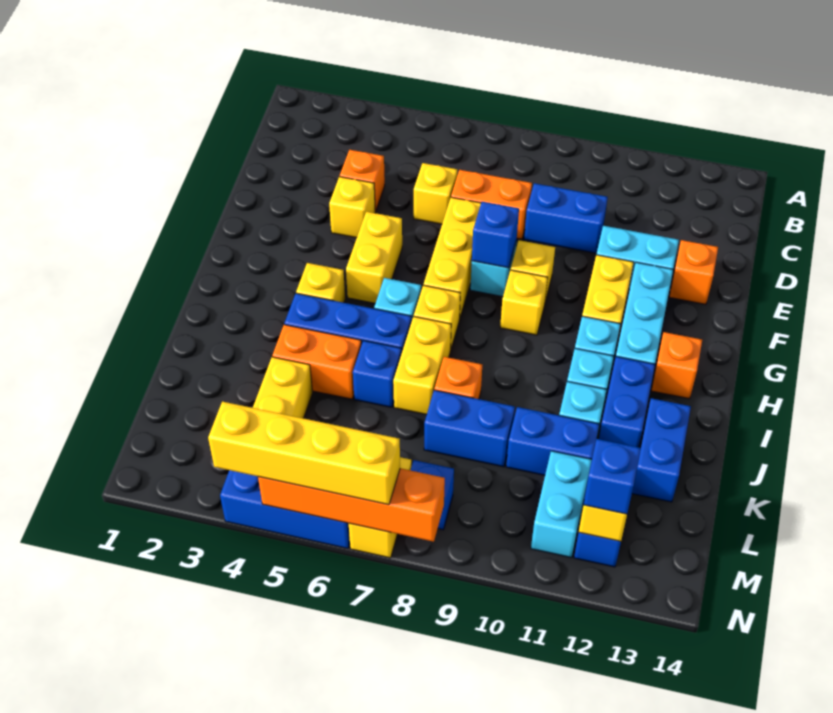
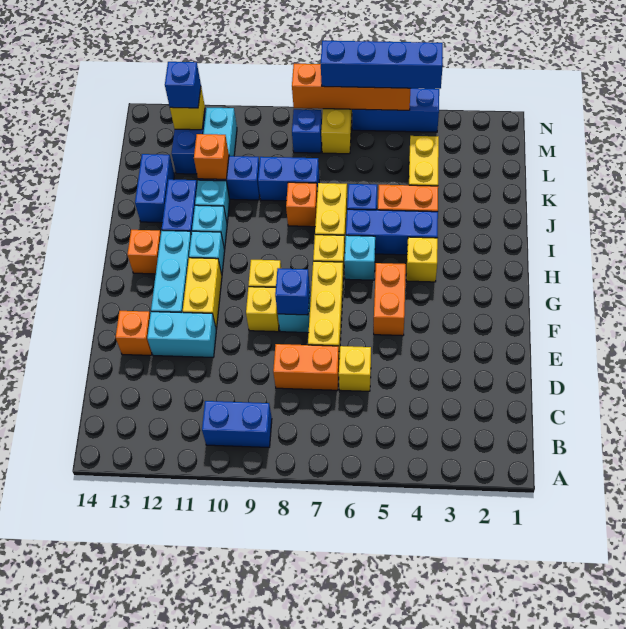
orange 1x1 brick [340,150,385,211] -> orange 1x1 brick moved to [194,134,229,179]
blue 1x2 brick [524,183,608,253] -> blue 1x2 brick moved to [202,401,272,447]
yellow 1x1 brick [329,177,376,238] -> none
yellow 1x2 brick [346,212,402,303] -> orange 1x2 brick [374,263,406,336]
yellow 1x4 brick [208,401,400,505] -> blue 1x4 brick [321,41,443,89]

